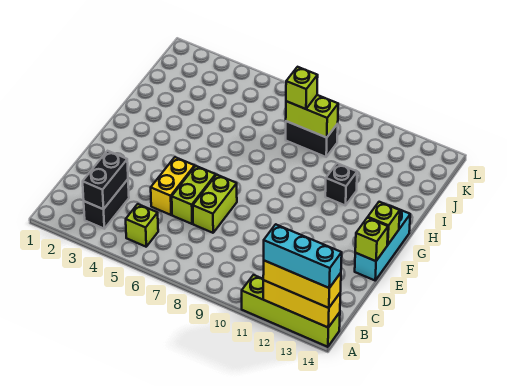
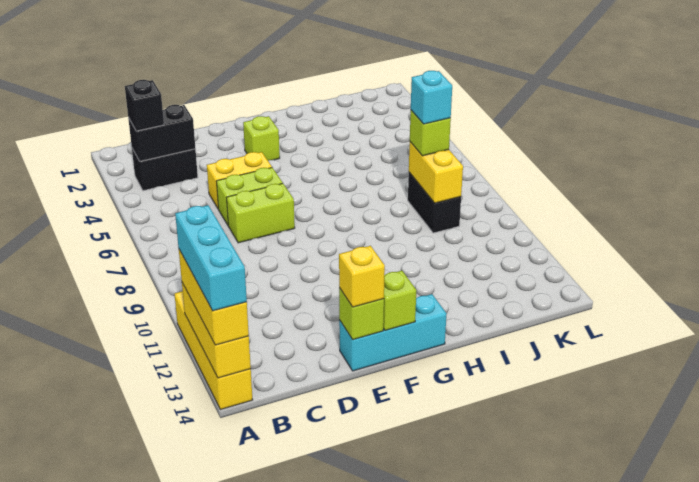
lime 1x4 brick [242,275,340,347] -> yellow 1x4 brick [174,291,253,410]
lime 1x1 brick [126,204,158,247] -> lime 1x1 brick moved to [243,116,280,160]
none -> yellow 1x1 brick [339,246,385,307]
black 1x1 brick [325,163,357,206] -> black 1x1 brick moved to [125,80,164,131]
lime 1x2 brick [286,95,338,138] -> yellow 1x2 brick [409,142,463,203]
none -> cyan 1x1 brick [411,71,452,124]

